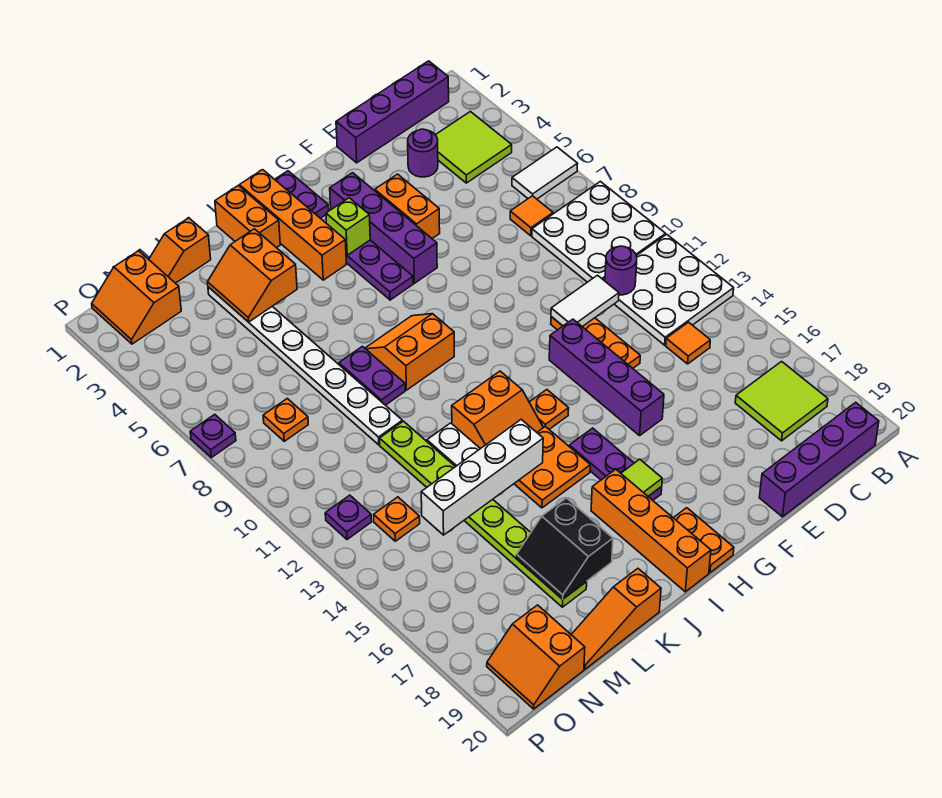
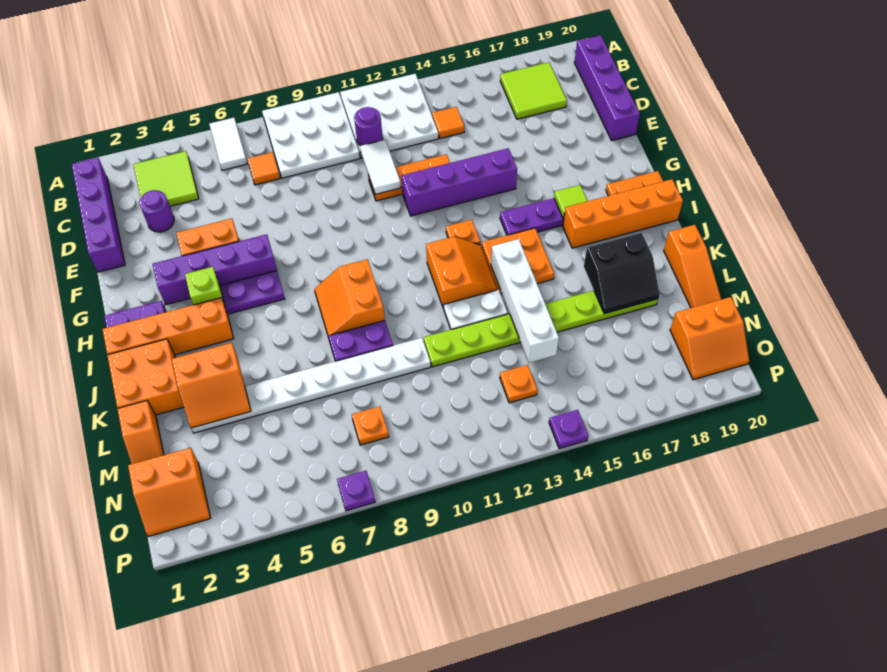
orange 1x2 brick [215,186,280,248] -> orange 2x2 brick [107,339,184,415]
purple 1x1 plate [325,495,371,539] -> purple 1x1 plate moved to [549,410,588,449]

